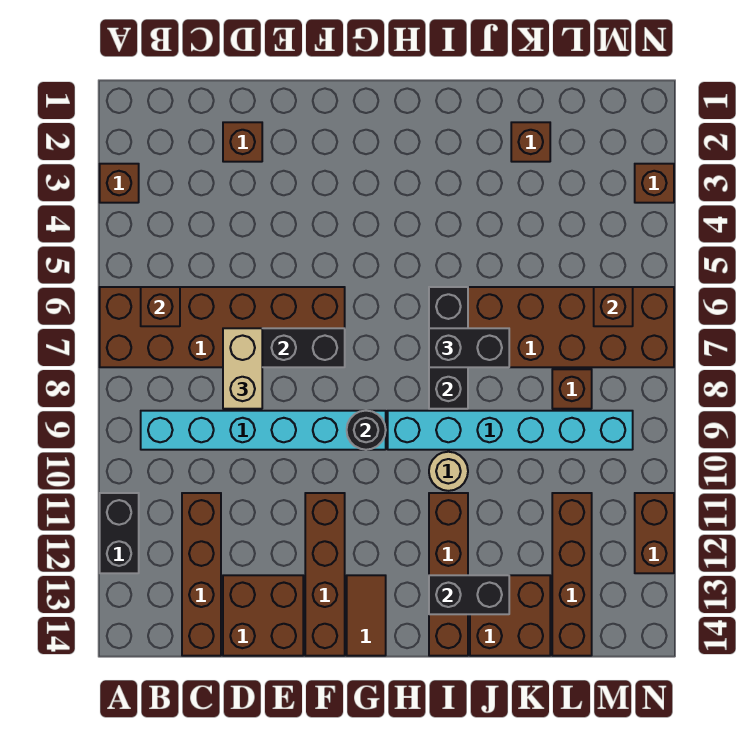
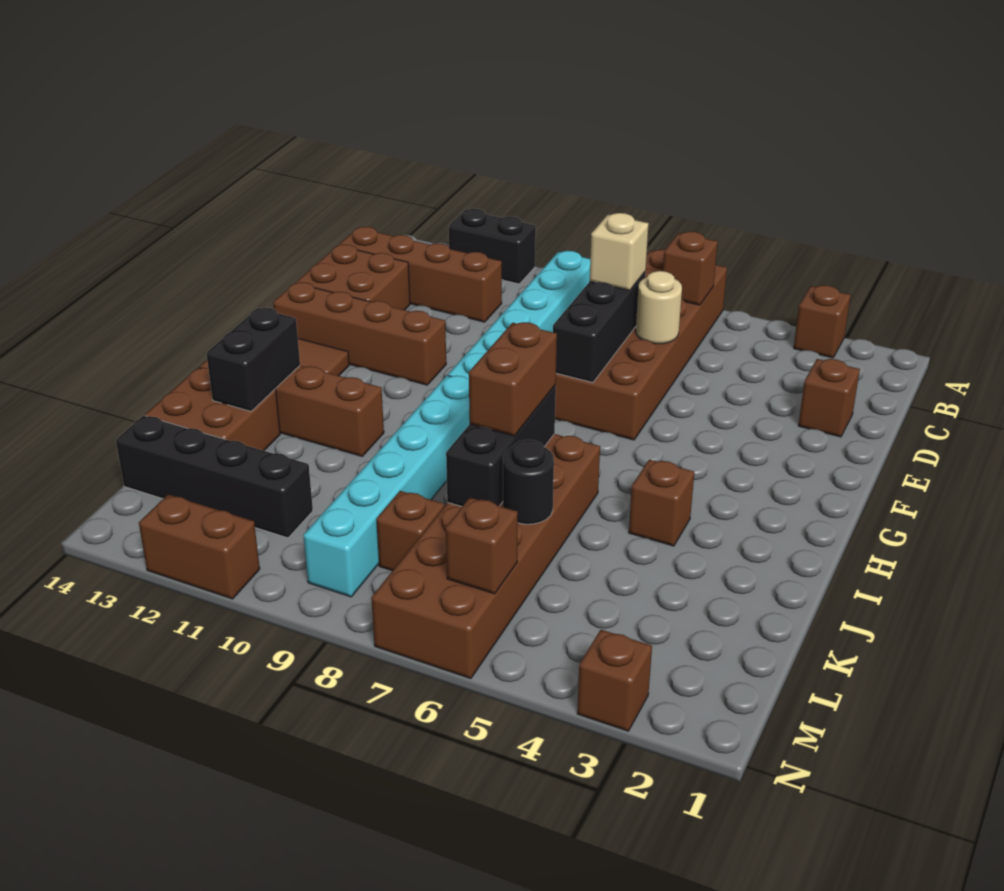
tan 1x2 brick [223,328,262,409] -> tan 1x1 brick [590,213,649,290]
black 1x1 round brick [347,411,386,450] -> black 1x1 round brick moved to [503,440,554,524]
black 1x3 brick [429,287,468,409] -> black 1x3 brick turned to [446,385,556,507]
black 1x2 brick [429,328,509,367] -> brown 1x2 brick [469,322,557,436]
tan 1x1 round brick [429,452,468,491] -> tan 1x1 round brick moved to [636,271,682,344]
brown 1x1 brick [511,122,550,162] -> brown 1x1 brick moved to [629,459,694,546]
brown 1x4 brick [552,493,592,656] -> black 1x4 brick [116,416,313,538]

